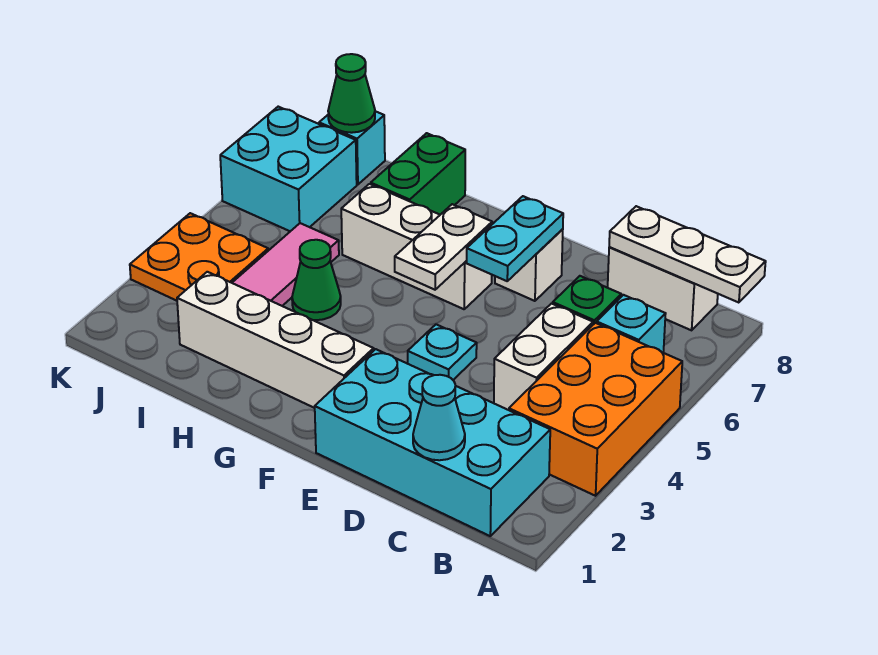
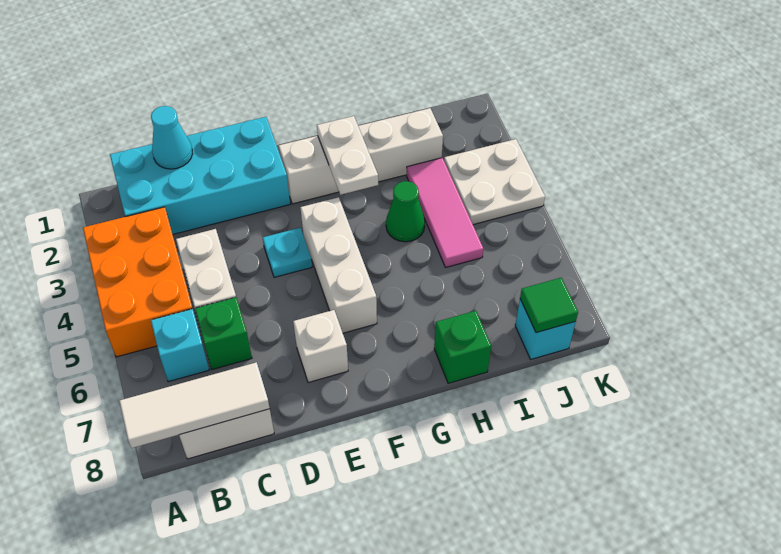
white 1x3 plate [609,206,766,303] -> white 1x3 tile [119,362,270,448]
cyan 1x2 plate [467,196,563,281] -> none
white 1x2 plate [395,204,492,290] -> white 1x2 plate moved to [317,116,378,195]
white 1x3 brick [341,184,492,309] -> white 1x3 brick turned to [300,197,377,333]
green 1x2 brick [371,133,465,215] -> green 1x1 brick [434,311,491,383]
orange 2x2 plate [130,213,268,301] -> white 2x2 plate [444,139,545,225]
cyan 2x2 brick [220,107,357,231] -> none
green 1x1 cone [328,54,375,133] -> green 1x1 tile [520,278,578,333]

